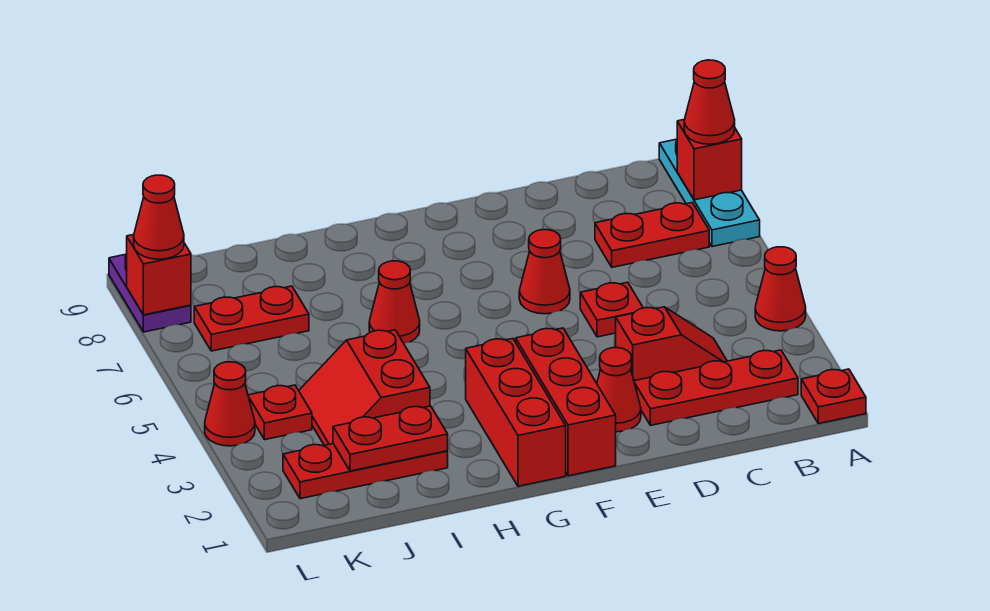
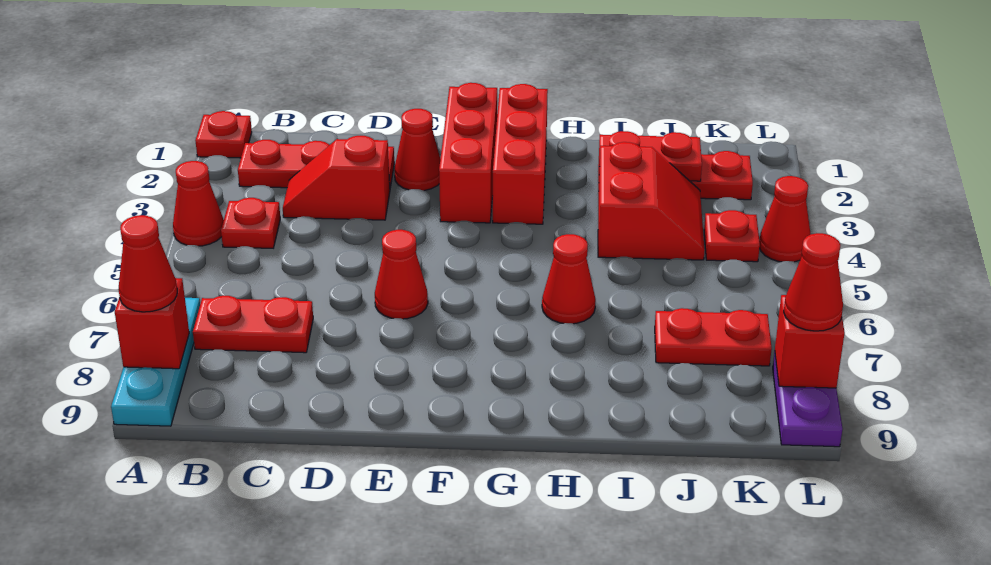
red 1x1 plate [580,282,643,337] -> red 1x1 plate moved to [221,198,280,248]

